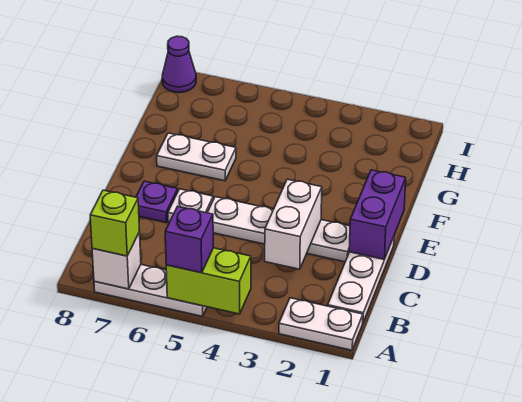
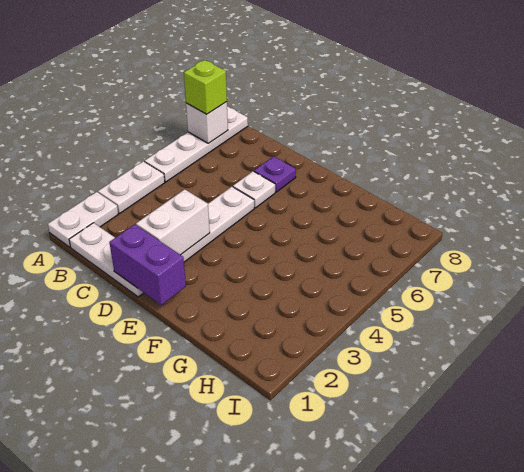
lime 1x2 brick [166,248,251,314] -> none
white 1x3 plate [94,265,207,316] -> white 1x4 plate [145,106,248,182]
purple 1x1 brick [165,206,214,273] -> none
white 1x2 brick [265,179,322,269] -> white 1x2 brick turned to [136,189,210,255]
white 1x2 plate [157,133,236,181] -> white 1x2 plate moved to [98,161,165,213]
purple 1x1 cone [162,36,196,93] -> none

